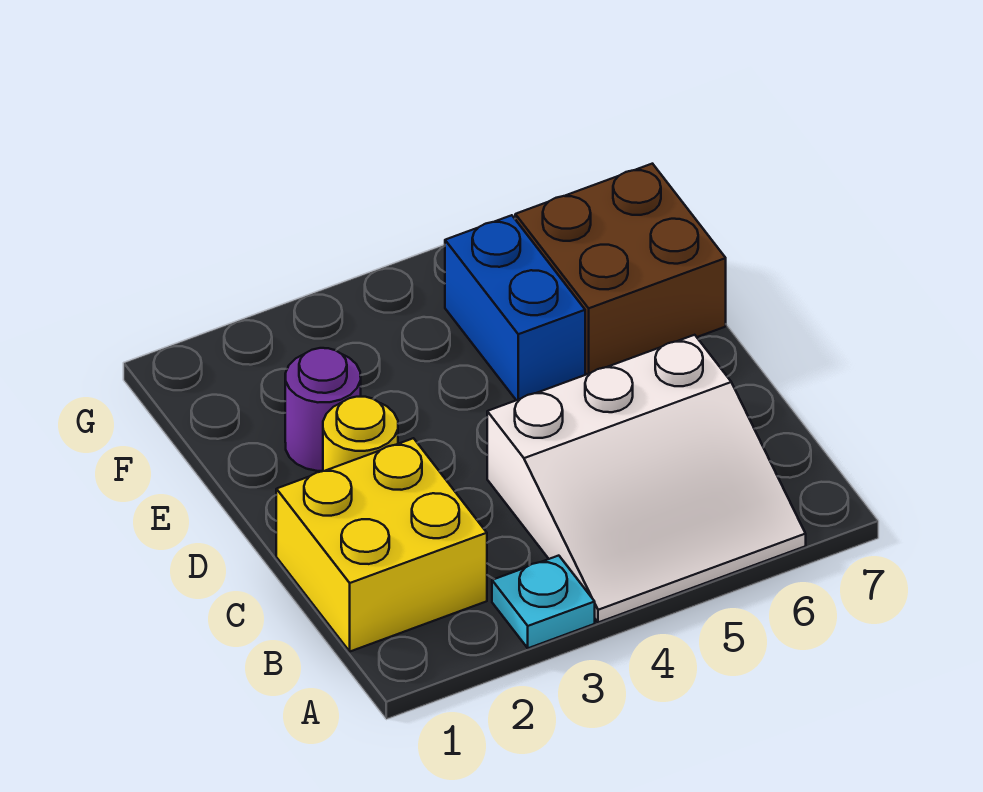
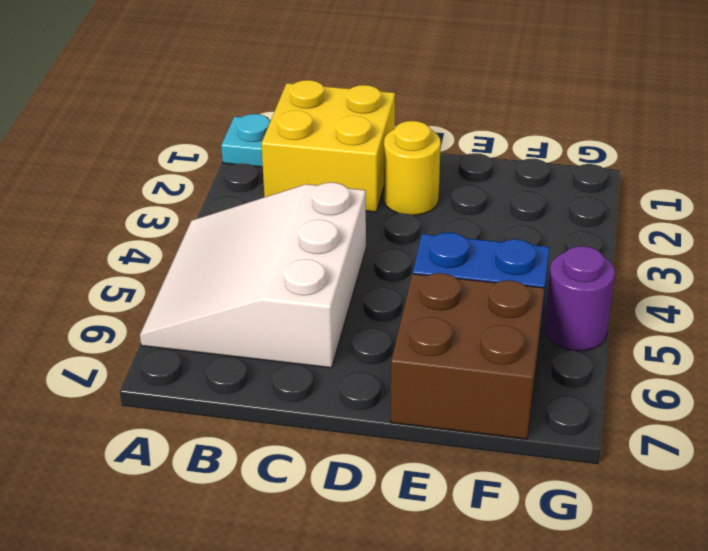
cyan 1x1 plate [492,556,595,648] -> cyan 1x1 plate moved to [221,114,271,167]
purple 1x1 round brick [285,348,361,471] -> purple 1x1 round brick moved to [545,246,615,351]

